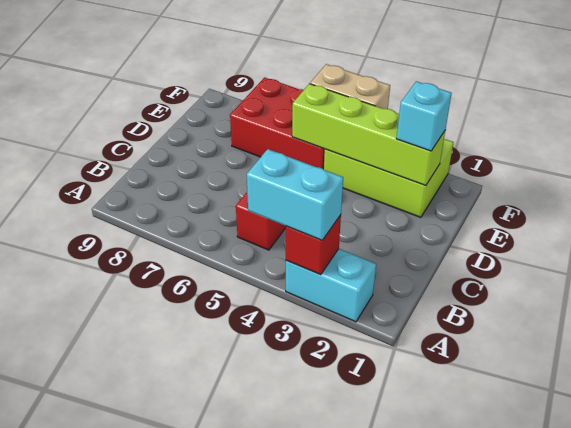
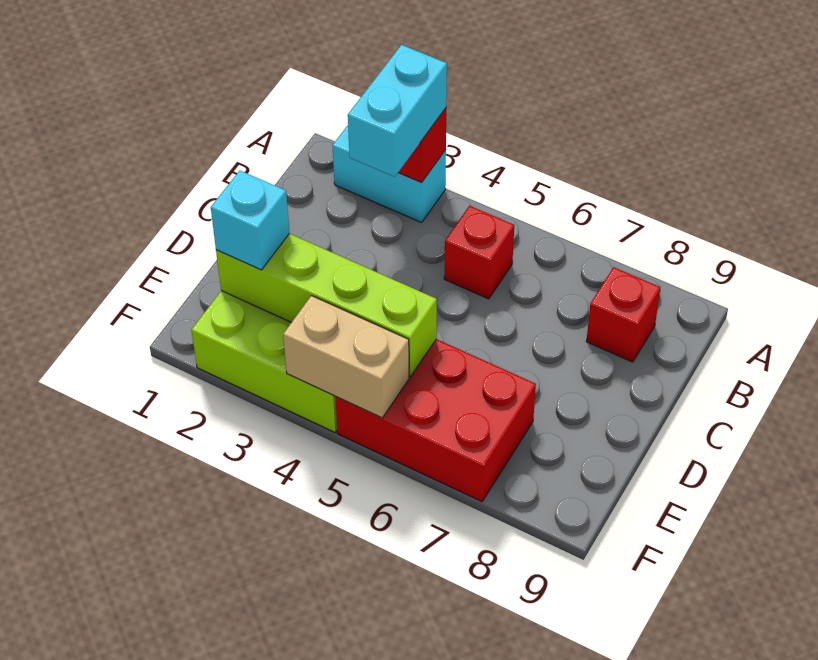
cyan 1x2 brick [247,149,343,240] -> cyan 1x2 brick turned to [348,45,447,177]
none -> red 1x1 brick [586,267,660,362]

